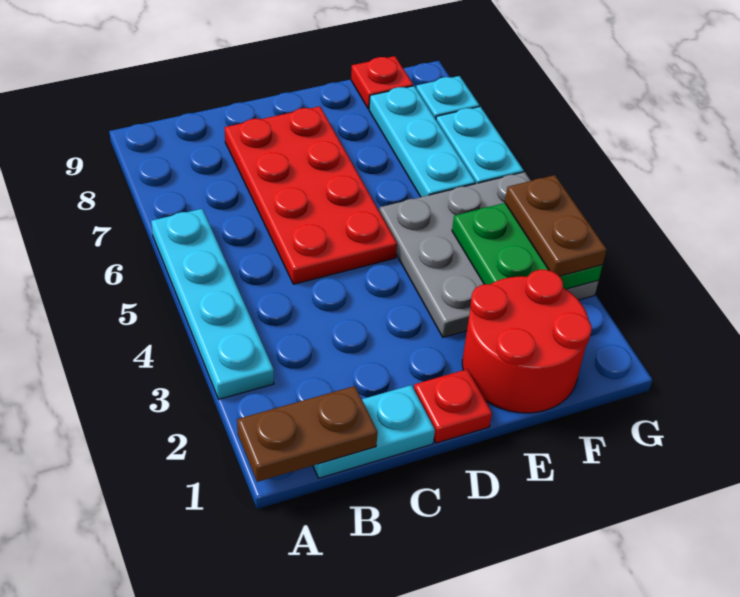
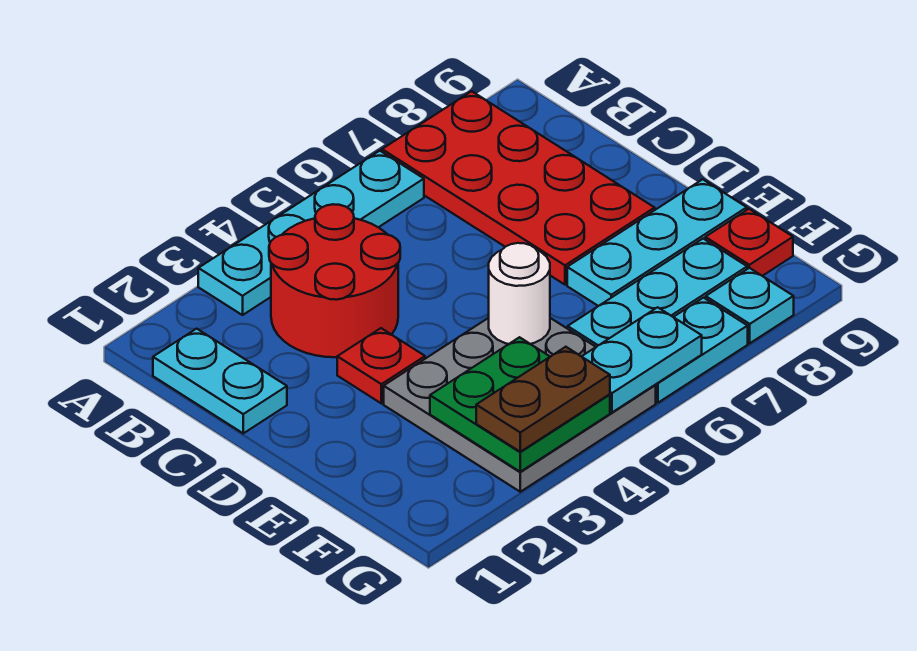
brown 1x2 plate [237,386,378,482] -> none
red 2x4 plate [225,106,397,284] -> red 2x4 plate turned to [382,91,655,285]
red 1x1 plate [414,369,492,443] -> red 1x1 plate moved to [337,328,425,403]
red 2x2 round brick [462,270,592,413] -> red 2x2 round brick moved to [269,204,400,357]
none -> white 1x1 round brick [489,243,550,344]
none -> cyan 1x3 plate [567,179,747,306]
none -> cyan 1x2 plate [582,307,702,412]

